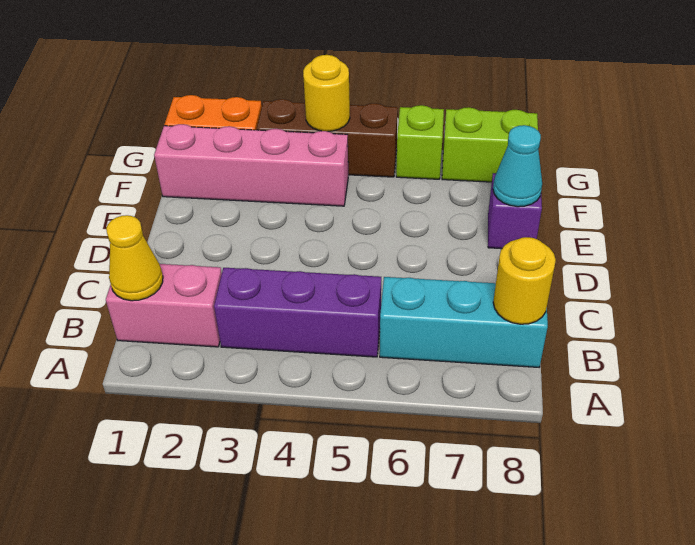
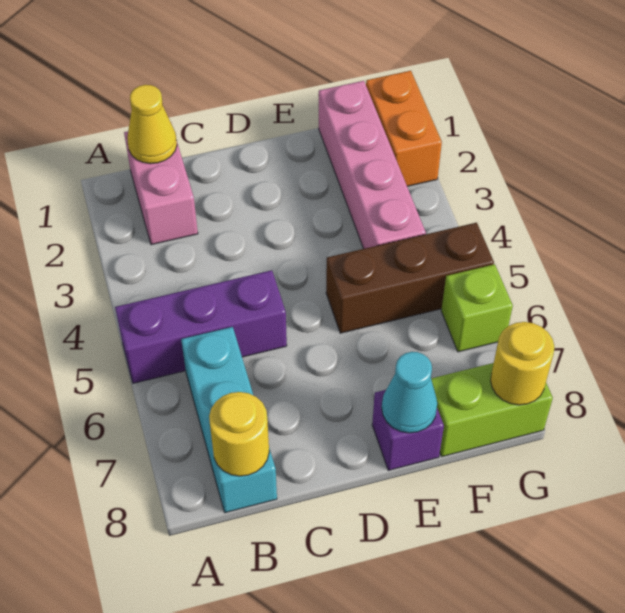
purple 1x3 brick [214,268,381,357] -> purple 1x3 brick turned to [115,270,287,383]
brown 1x3 brick [257,99,398,177] -> brown 1x3 brick turned to [326,223,494,333]
yellow 1x1 round brick [303,55,350,131] -> yellow 1x1 round brick moved to [491,322,554,405]
lime 1x2 brick [442,107,538,182] -> lime 1x2 brick turned to [431,363,553,457]

